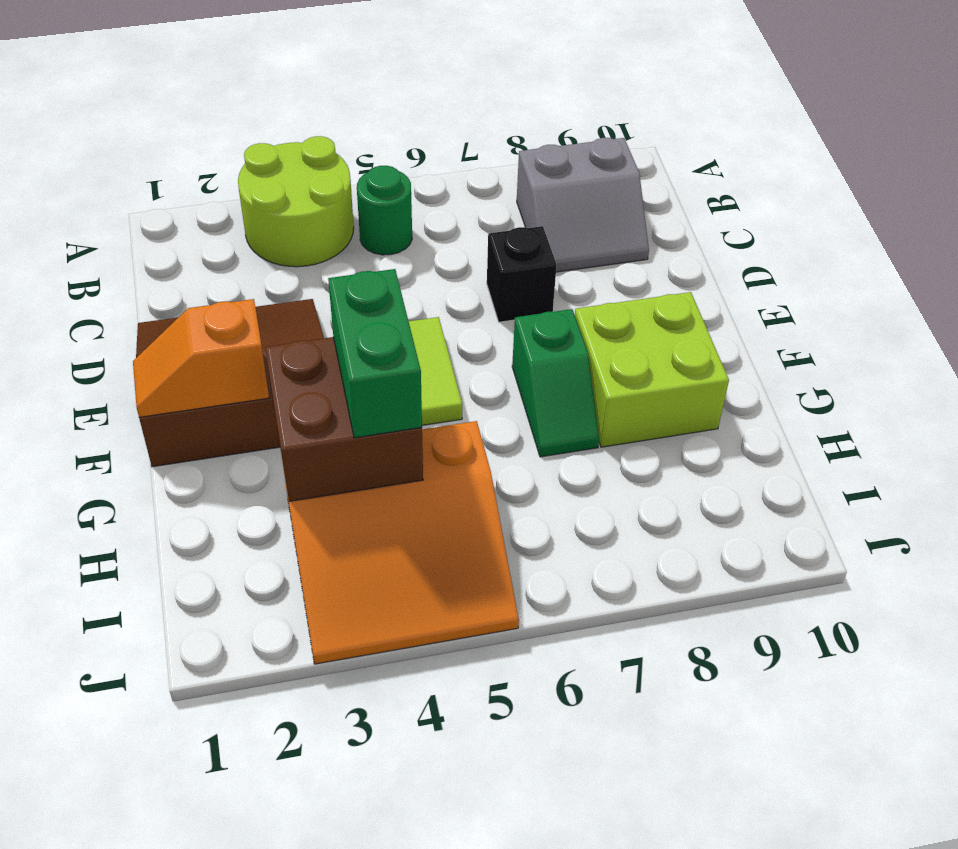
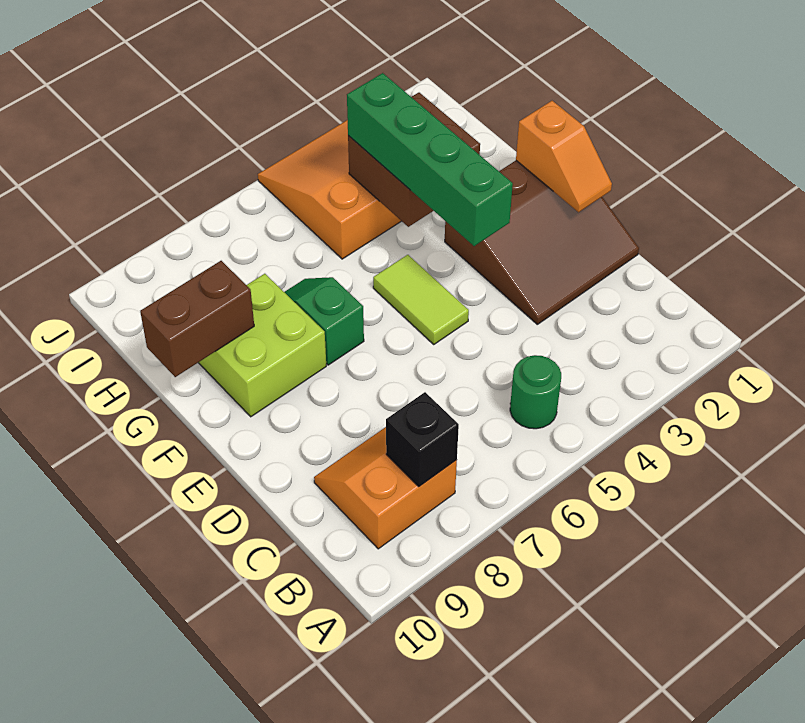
lime 2x2 round brick [238,136,354,267] -> none
grey 2x2 slope [517,138,649,272] -> orange 2x2 slope [314,427,457,549]
black 1x1 brick [487,226,557,322] -> black 1x1 brick moved to [386,392,459,486]
orange 1x2 slope [133,299,269,417] -> orange 1x2 slope turned to [516,101,612,212]
green 1x2 brick [328,269,422,438] -> green 1x4 brick [347,73,513,246]
none -> brown 1x2 brick [140,261,254,377]

